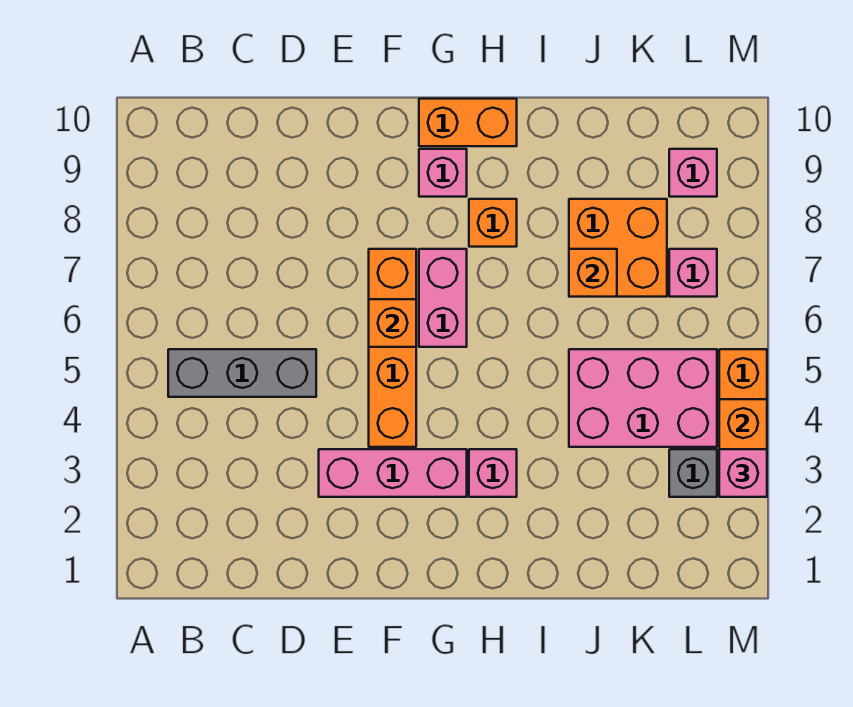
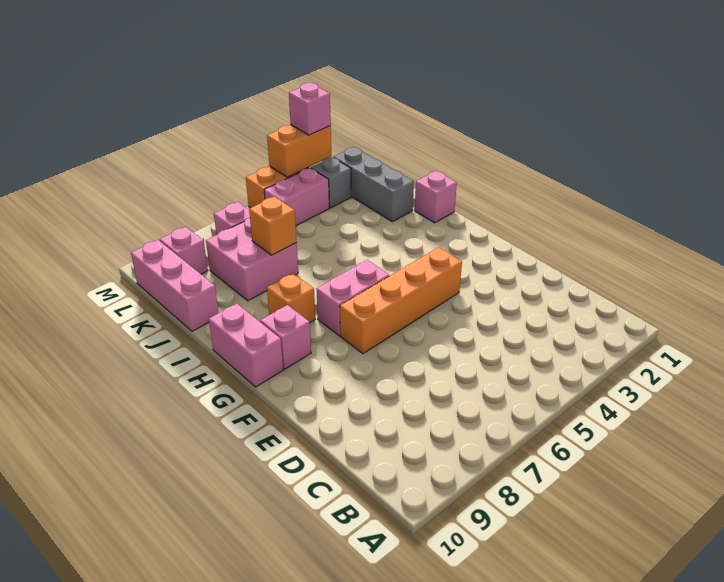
grey 1x3 brick [168,349,316,397] -> grey 1x3 brick moved to [333,147,414,222]
pink 1x3 brick [319,449,467,497] -> pink 1x3 brick moved to [131,240,219,331]
orange 1x1 brick [369,299,416,347] -> none
orange 1x2 brick [419,99,517,146] -> pink 1x2 brick [209,303,283,387]
pink 1x1 brick [469,449,517,497] -> pink 1x1 brick moved to [415,171,457,223]
pink 2x3 brick [569,349,717,447] -> pink 1x2 brick [264,168,329,226]
orange 2x2 brick [569,199,667,297] -> pink 2x2 brick [206,217,298,301]

